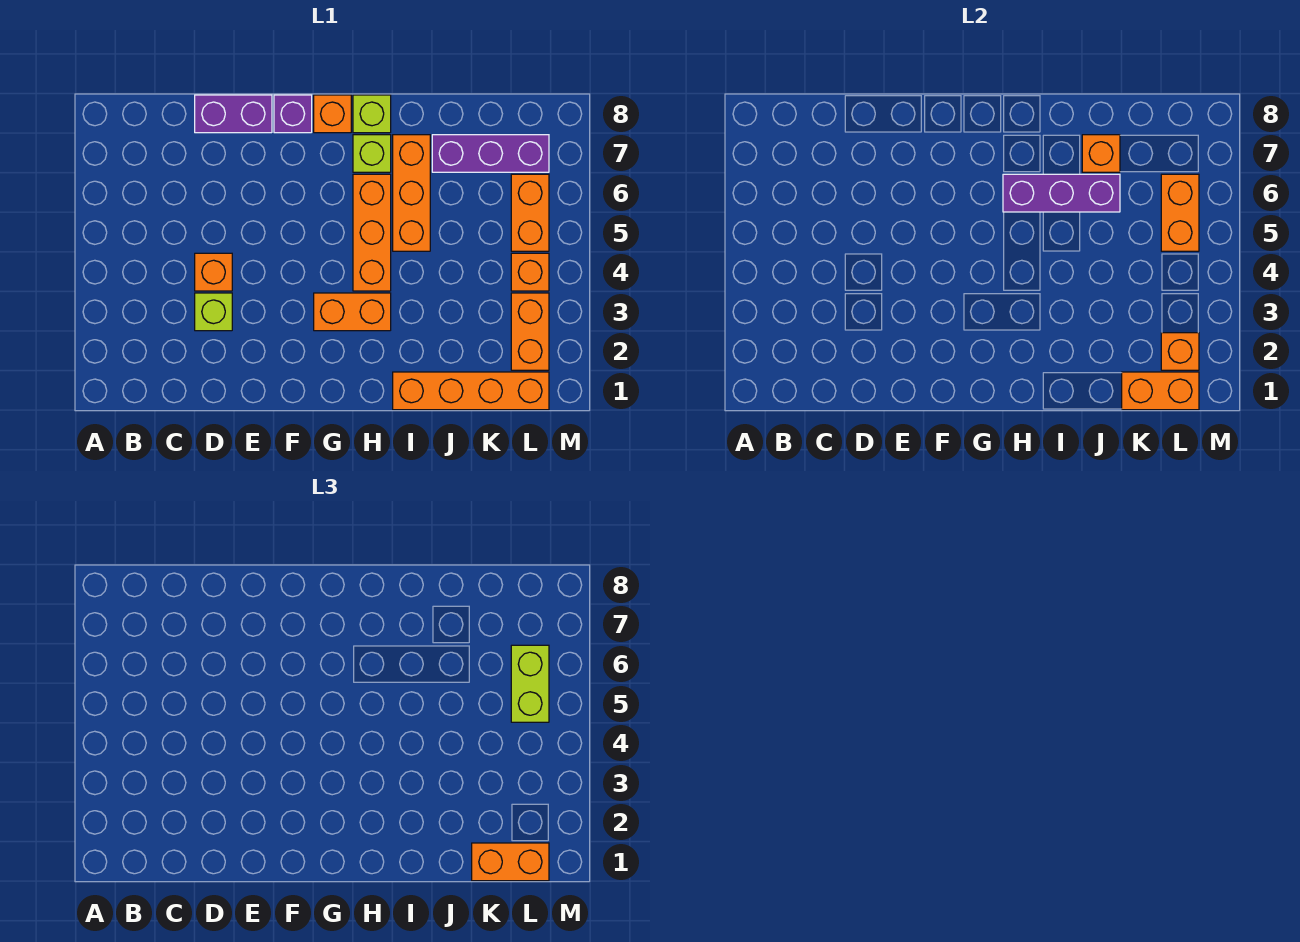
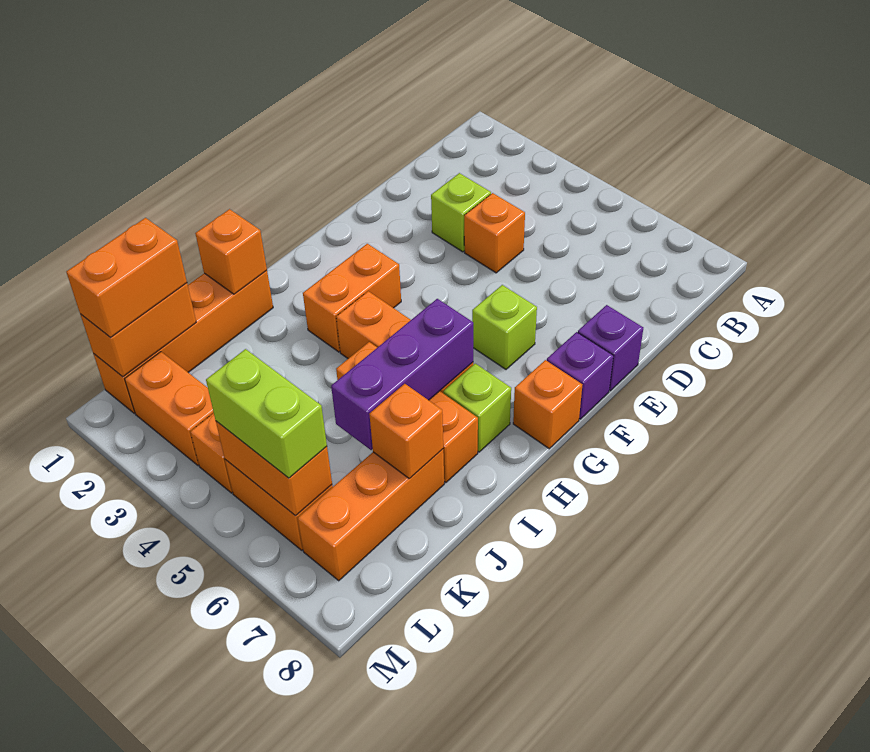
purple 1x2 brick [195,95,272,133] -> purple 1x1 brick [578,305,643,391]
lime 1x1 brick [353,95,391,133] -> lime 1x1 brick moved to [472,285,537,369]
purple 1x3 brick [432,135,549,172] -> orange 1x3 brick [298,449,444,581]
orange 1x1 brick [1161,333,1199,370] -> orange 1x1 brick moved to [195,209,267,294]

